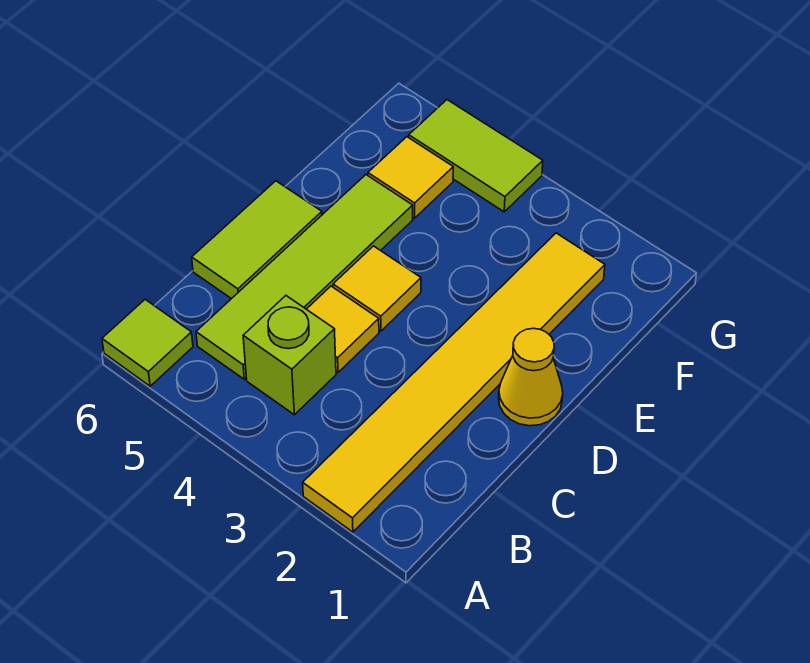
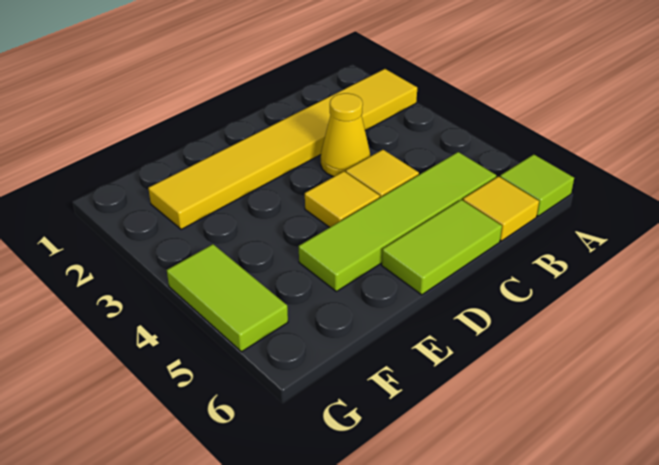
lime 1x1 brick [243,296,336,415] -> none
yellow 1x1 cone [499,328,563,426] -> yellow 1x1 cone moved to [321,93,370,177]
yellow 1x1 tile [368,137,453,218] -> yellow 1x1 tile moved to [463,177,539,241]

